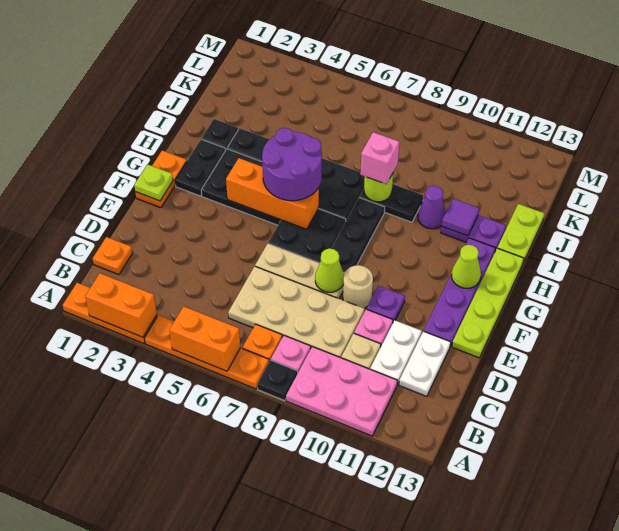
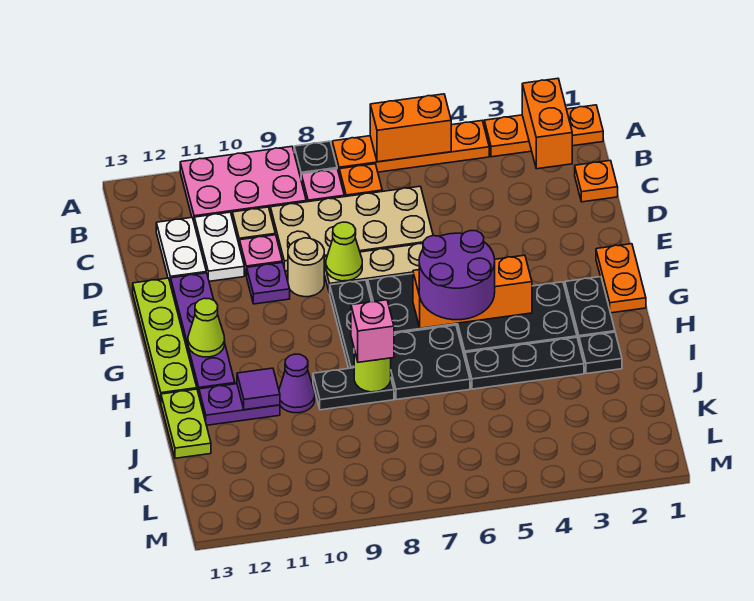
orange 1x2 brick [85,273,157,337] -> orange 1x2 brick turned to [522,79,572,169]
lime 1x1 plate [134,164,173,201] -> none

